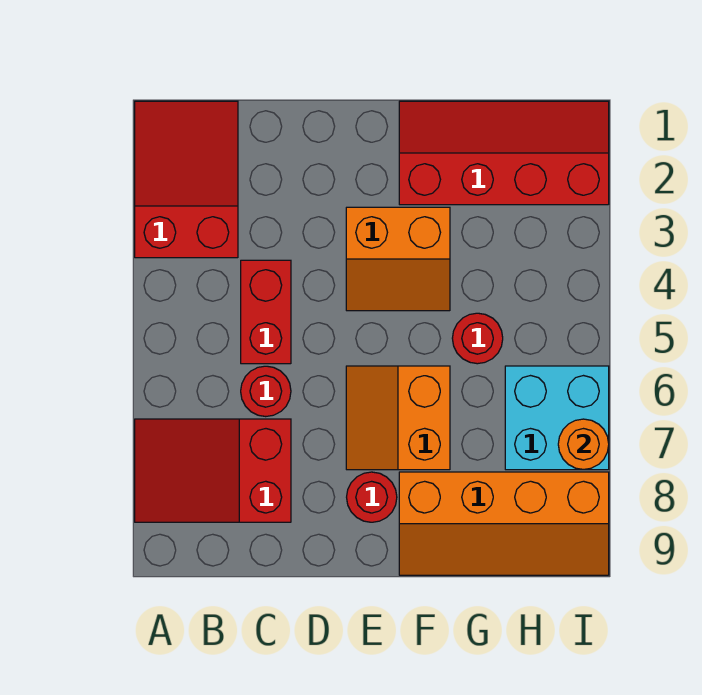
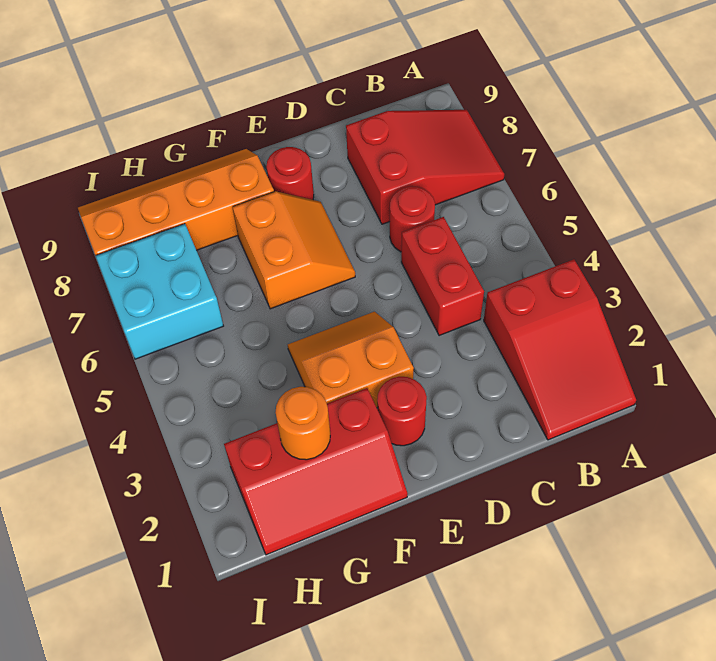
red 2x4 slope [399,101,609,205] -> red 2x3 slope [224,388,408,555]
red 1x1 round brick [452,313,503,364] -> red 1x1 round brick moved to [377,377,427,446]
orange 1x1 round brick [558,419,609,470] -> orange 1x1 round brick moved to [275,387,330,460]

